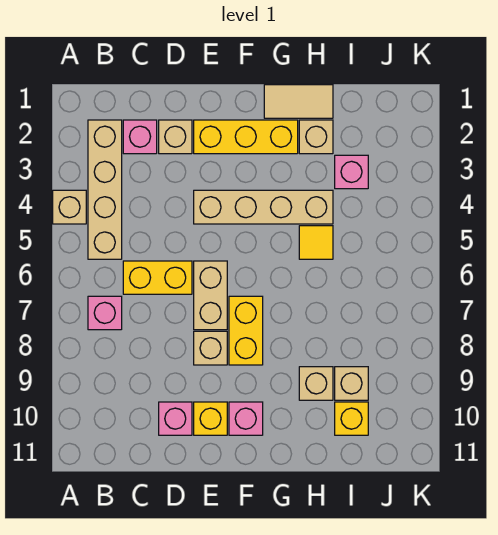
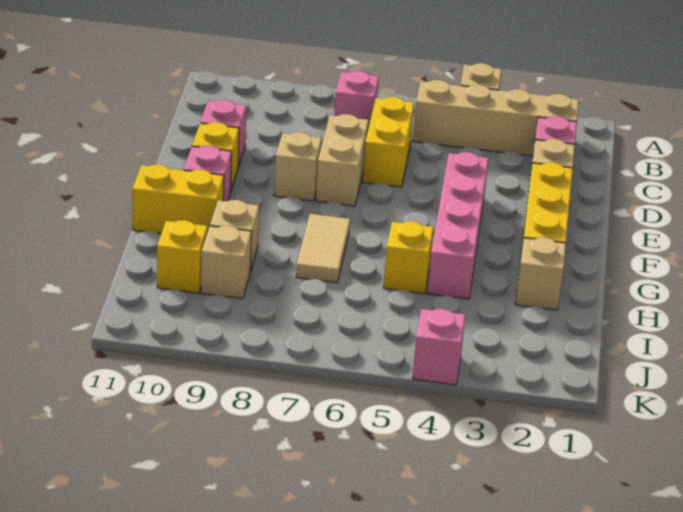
tan 1x4 brick [194,190,333,224] -> pink 1x4 brick [427,152,488,299]
tan 1x2 brick [194,261,227,330] -> tan 1x2 brick turned to [316,114,369,206]
yellow 1x2 brick [229,296,263,365] -> yellow 1x2 brick moved to [132,164,224,234]
tan 1x2 tile [264,85,333,118] -> tan 1x2 tile moved to [296,214,350,283]
yellow 1x1 tile [299,226,333,259] -> yellow 1x1 brick [384,221,433,294]
pink 1x1 brick [335,155,368,189] -> pink 1x1 brick moved to [413,309,465,385]

